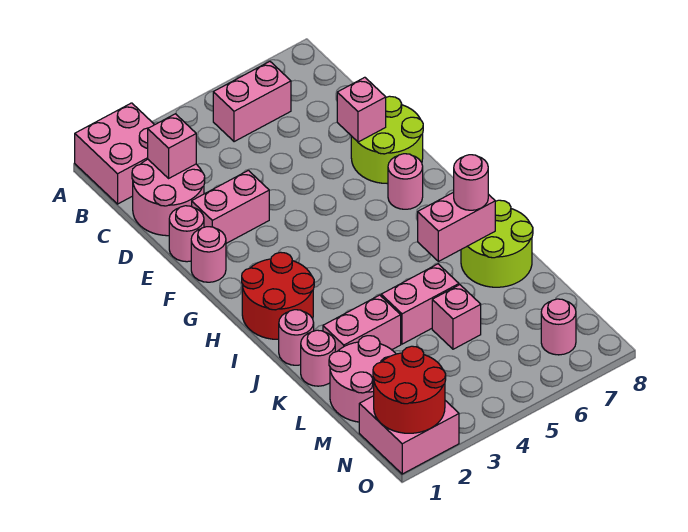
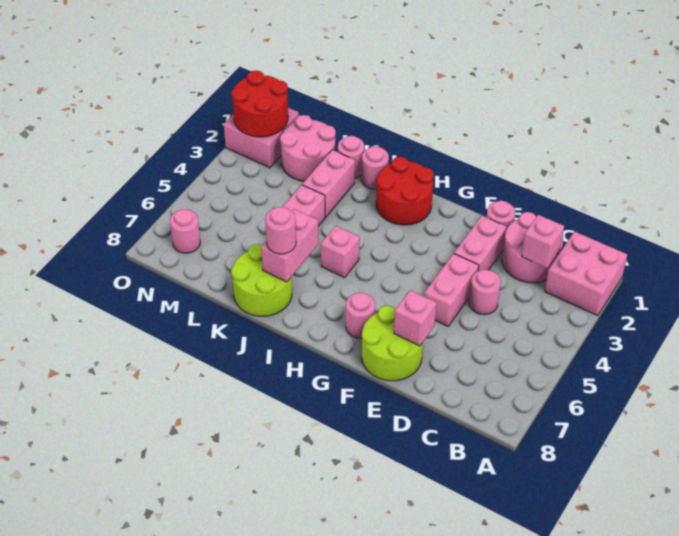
pink 1x2 brick [213,62,291,142] -> pink 1x2 brick moved to [424,254,479,326]
pink 1x1 round brick [191,227,226,282] -> pink 1x1 round brick moved to [469,270,501,315]
pink 1x1 brick [432,285,481,349] -> pink 1x1 brick moved to [321,226,360,278]

